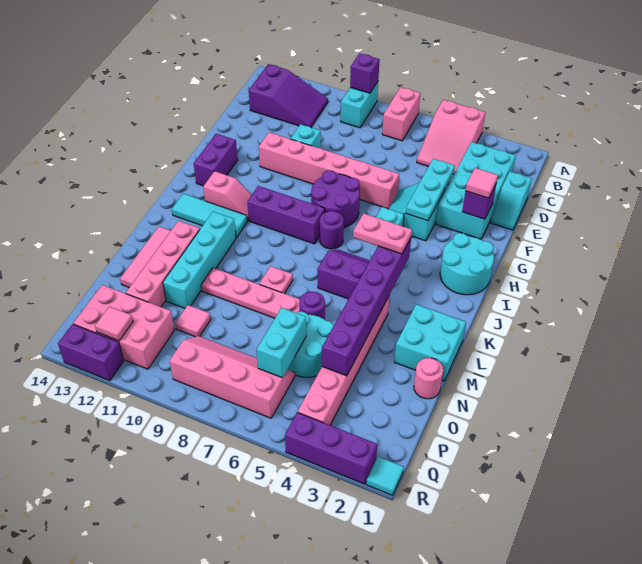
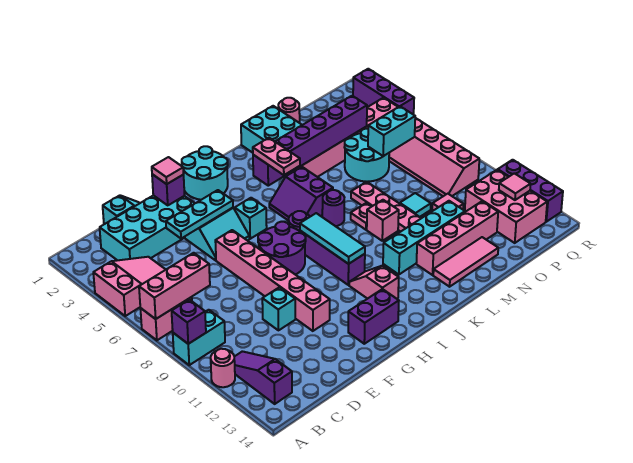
none -> pink 1x3 brick [139,253,210,319]
none -> pink 1x1 round brick [211,349,235,387]
purple 2x3 slope [249,64,328,127] -> purple 1x3 slope [234,351,292,404]
cyan 1x3 tile [172,194,247,238] -> cyan 1x3 tile moved to [300,213,365,264]
none -> pink 1x1 brick [367,200,399,241]
purple 1x1 round brick [299,292,325,320] -> purple 1x1 round brick moved to [322,190,344,226]
cyan 1x1 tile [366,457,404,495] -> cyan 1x1 tile moved to [400,193,431,217]
purple 1x2 brick [58,324,124,381] -> purple 1x3 brick [498,160,563,222]

